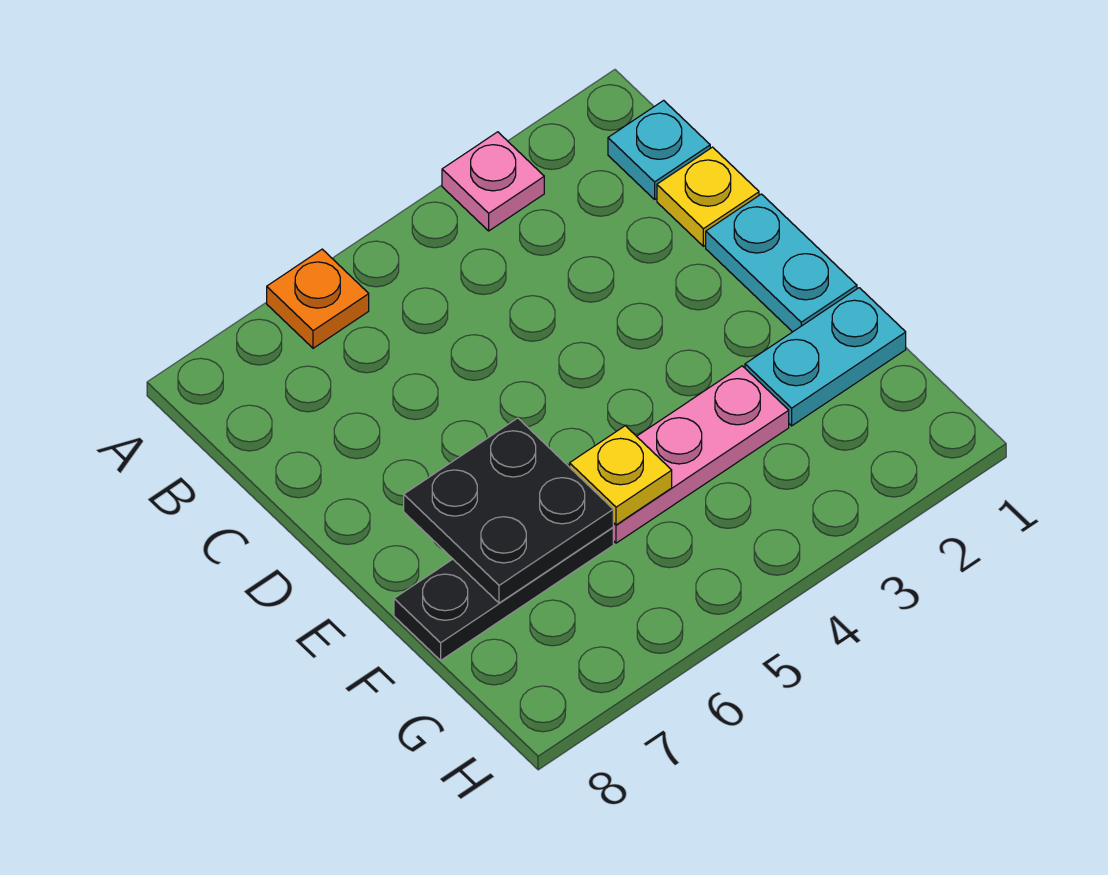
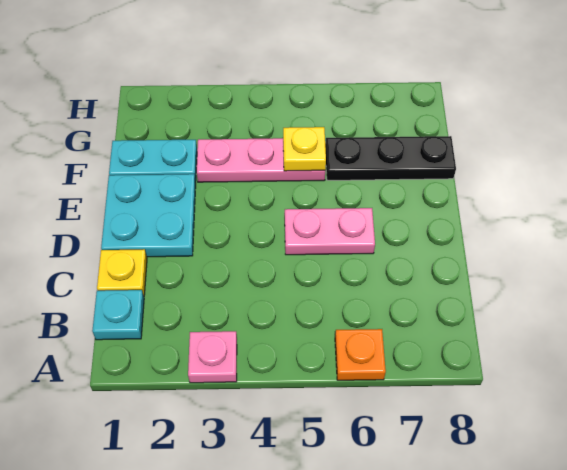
cyan 1x2 plate [706,194,857,332] -> cyan 2x2 plate [101,174,196,257]
none -> pink 1x2 plate [285,208,375,255]
black 2x2 plate [404,418,613,603] -> none

